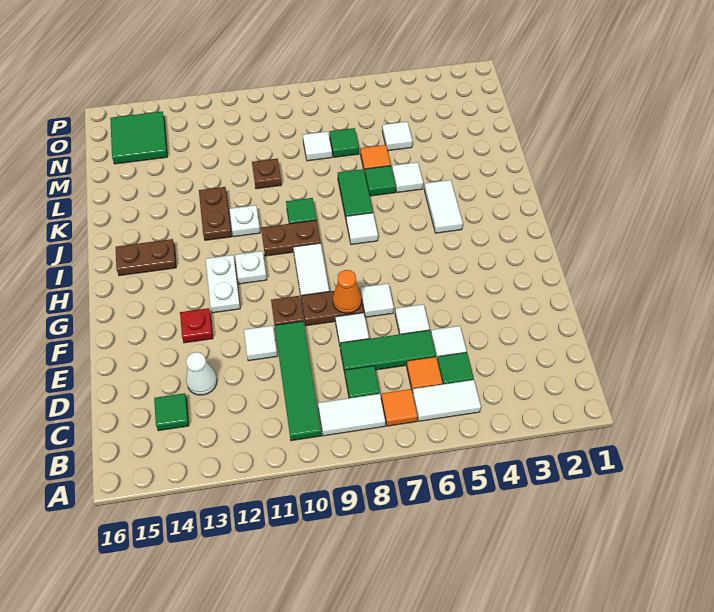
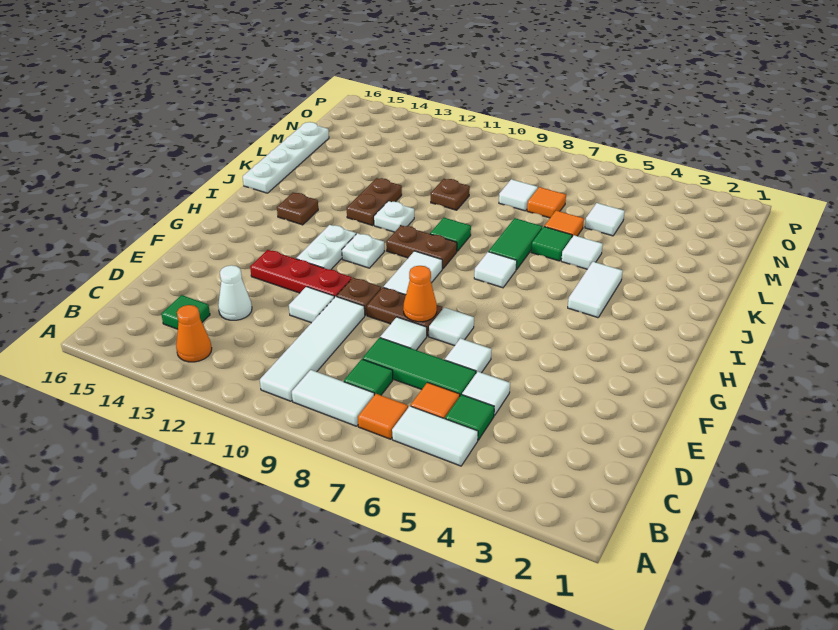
green 1x4 tile [275,321,321,441] -> white 1x4 tile [260,297,365,401]
none -> orange 1x1 cone [176,305,212,362]
red 1x1 plate [180,308,213,343] -> red 1x3 plate [250,250,352,298]
brown 1x2 plate [116,239,176,276] -> brown 1x1 plate [277,193,318,225]
none -> white 1x4 plate [243,122,329,193]
green 1x1 tile [330,128,359,157] -> orange 1x1 tile [527,187,566,218]
green 2x2 tile [110,111,167,164] -> none

